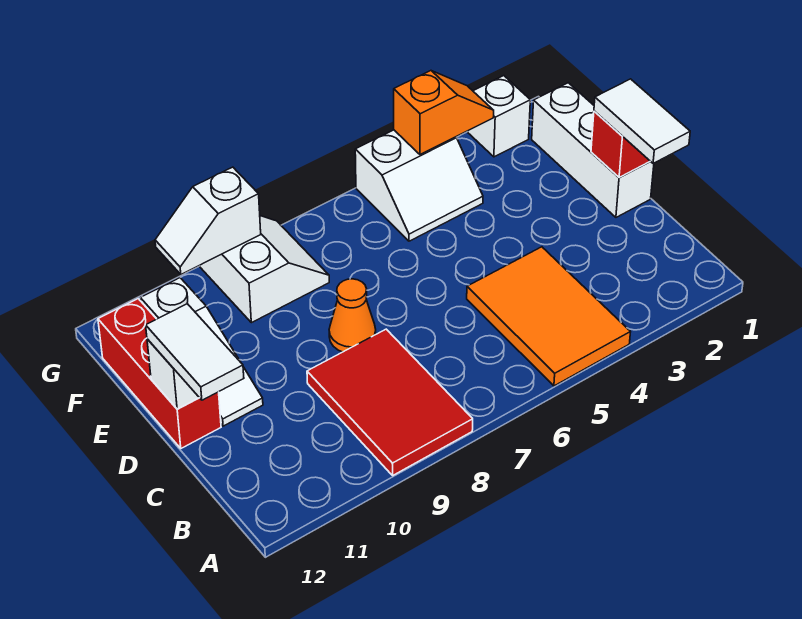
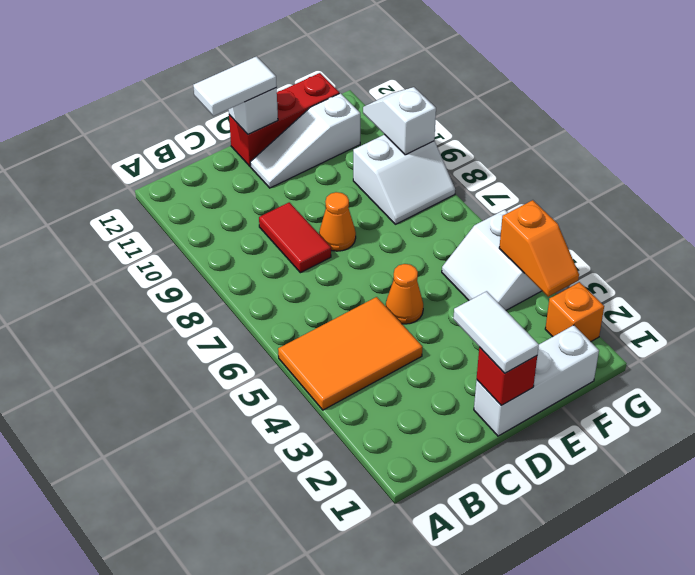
red 2x3 tile [307,329,473,475] -> red 1x2 tile [259,202,331,273]
white 1x2 tile [594,79,690,164] -> white 1x2 tile turned to [453,291,539,373]
none -> orange 1x1 cone [386,264,423,324]
white 1x1 brick [468,76,530,157] -> orange 1x1 brick [545,282,604,342]

